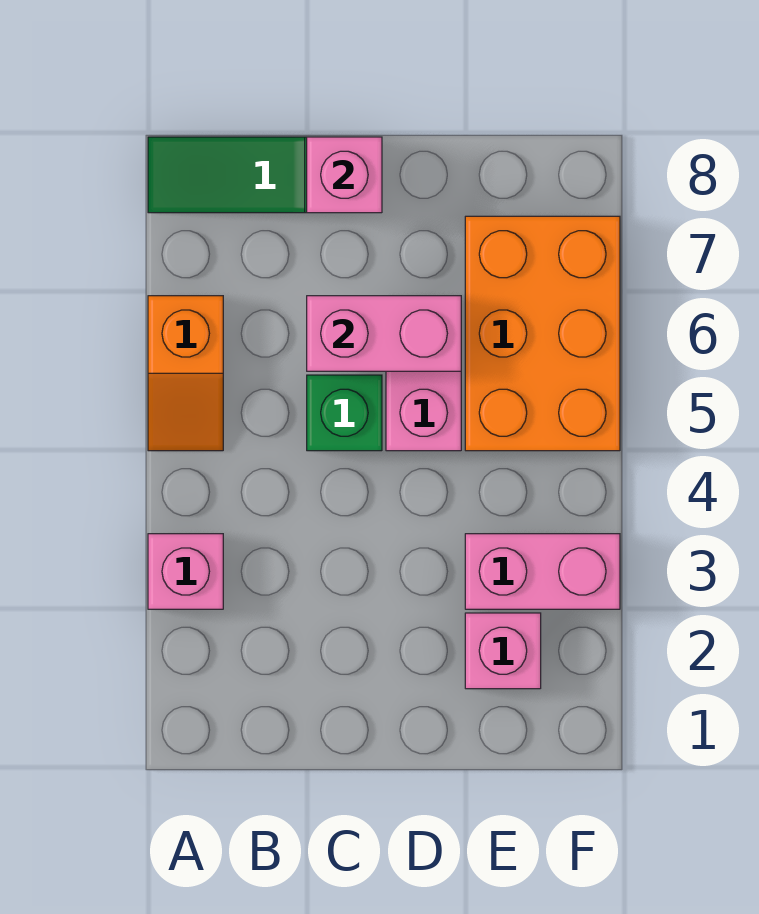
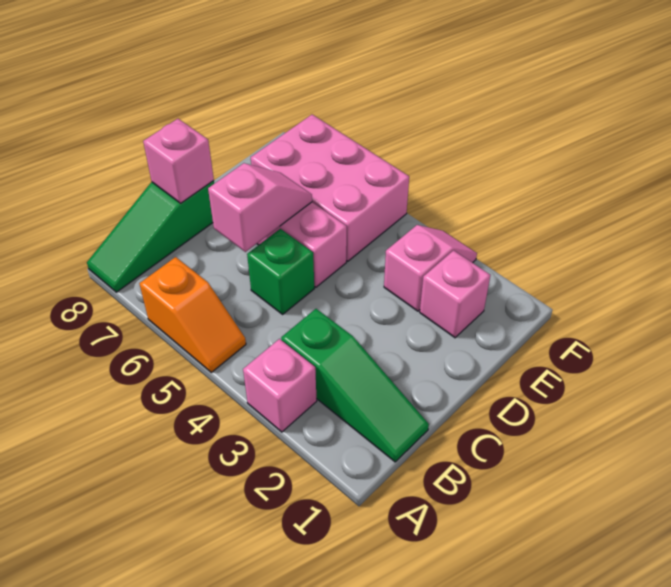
none -> green 1x3 slope [281,309,429,462]
pink 1x2 brick [307,296,461,371] -> pink 1x2 slope [208,163,312,252]
pink 1x2 brick [465,534,620,609] -> pink 1x2 slope [384,225,477,311]
orange 2x3 brick [465,216,620,451] -> pink 2x3 brick [251,115,409,261]

